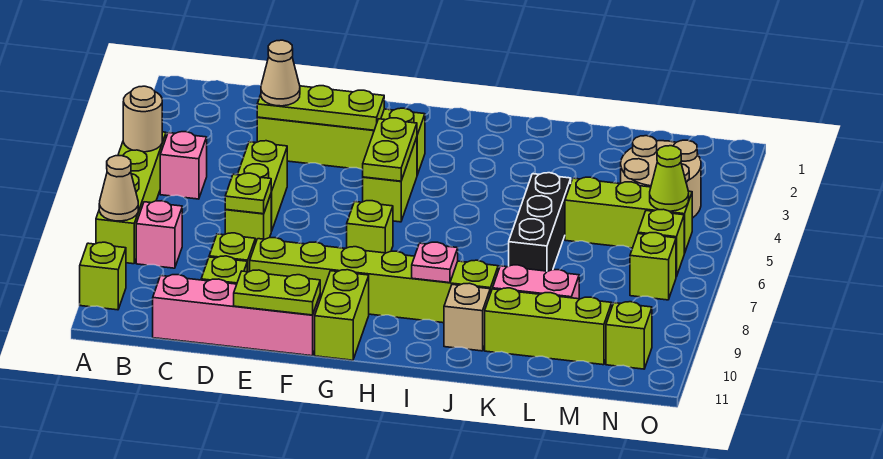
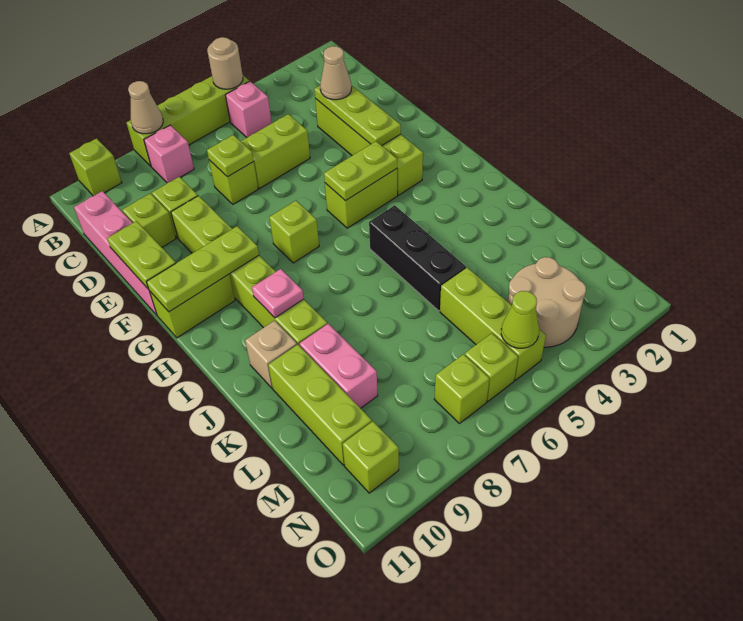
none -> lime 1x3 plate [147,226,259,312]
black 1x3 brick [509,173,571,271] -> black 1x3 brick turned to [369,205,466,311]

